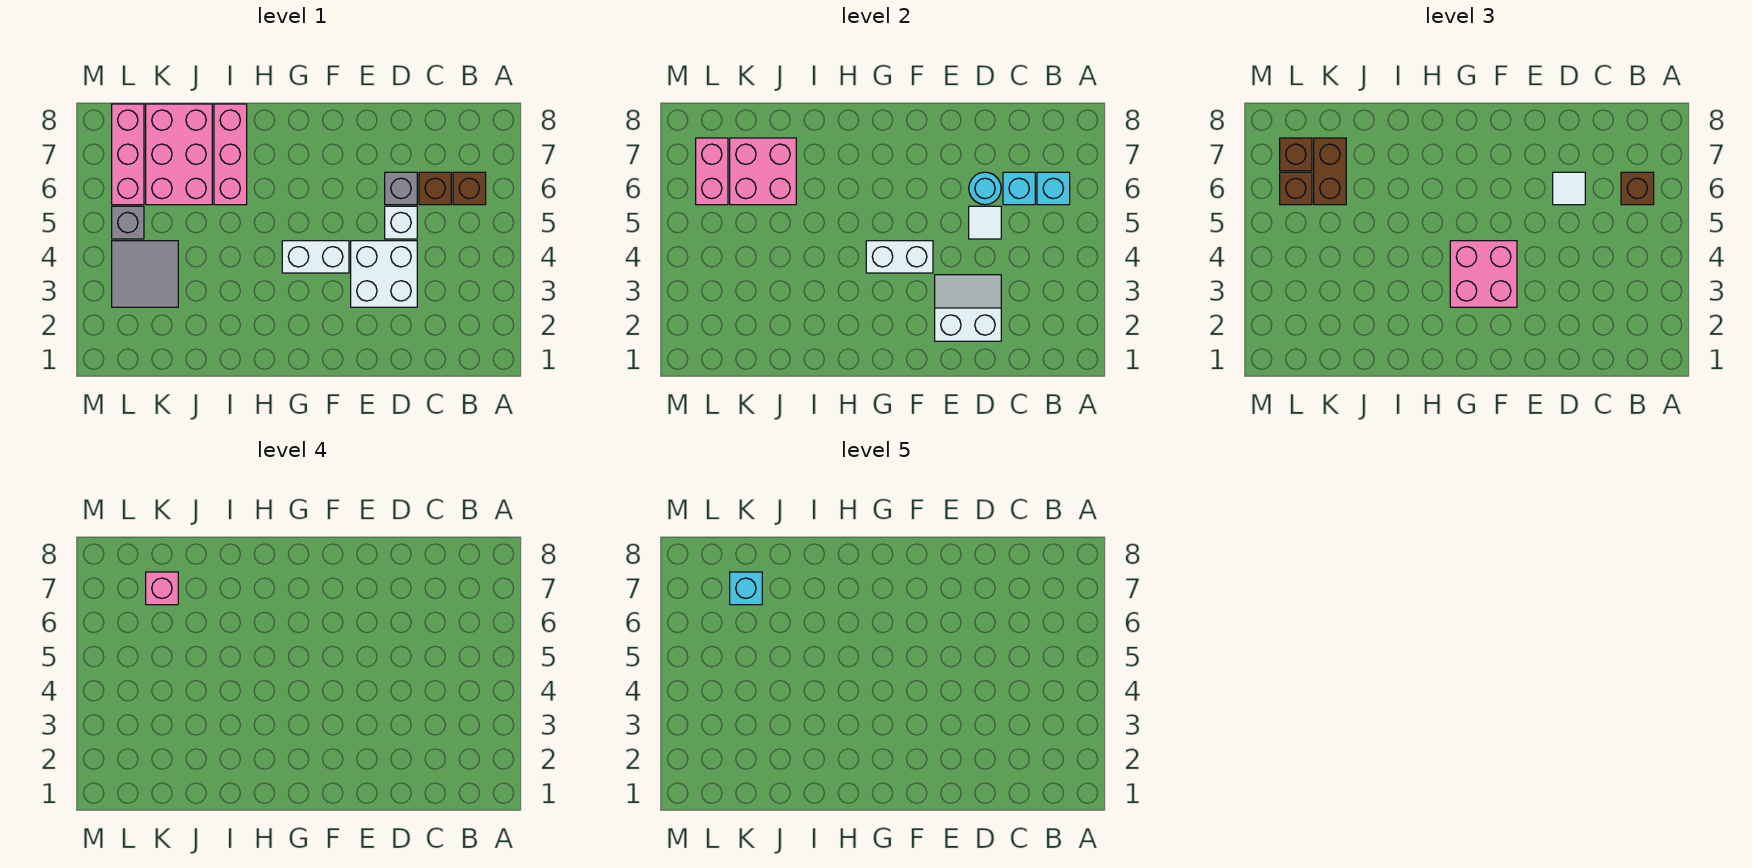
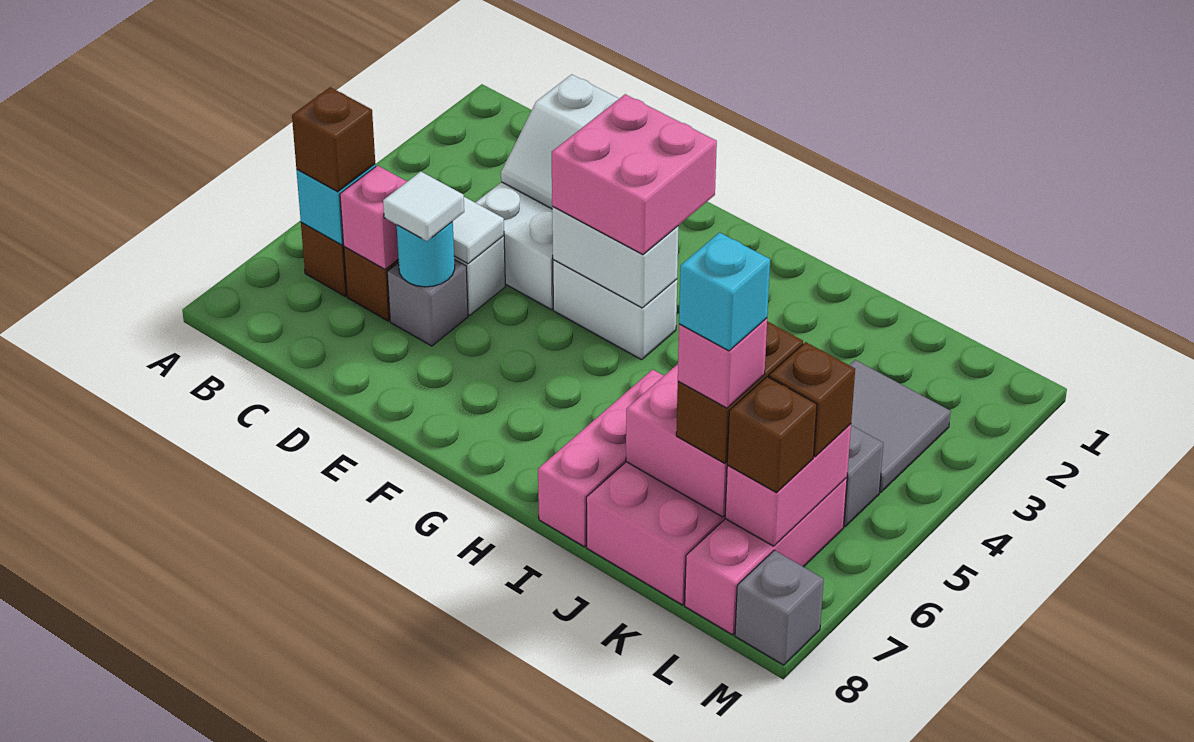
cyan 1x1 brick [1003,172,1035,205] -> pink 1x1 brick [340,165,407,269]
none -> grey 1x1 brick [735,550,824,665]

